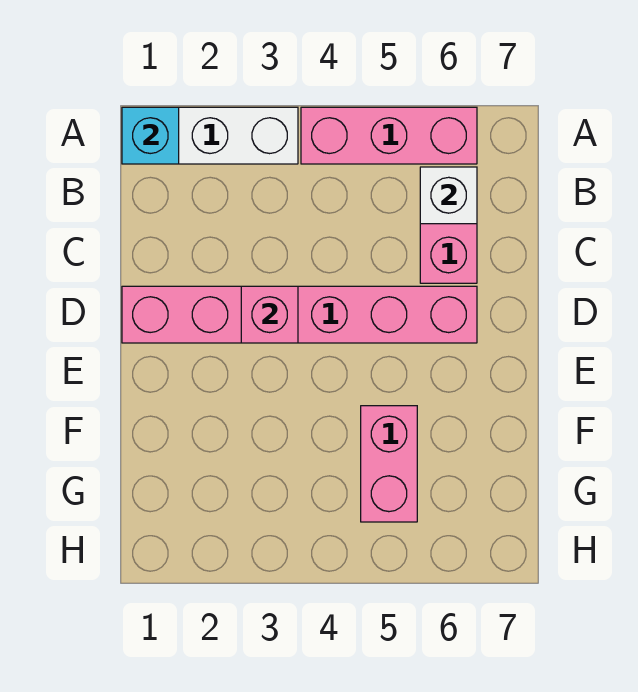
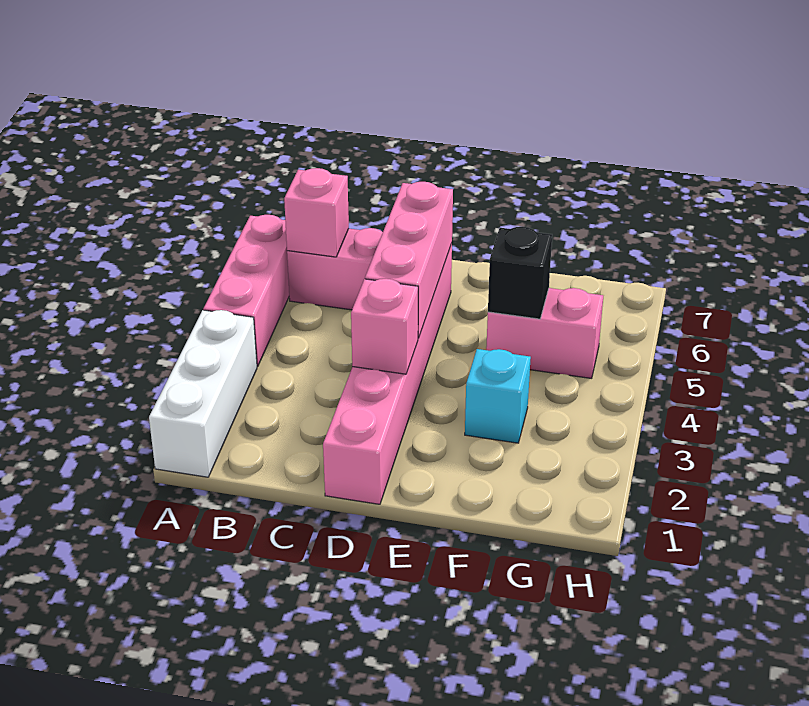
cyan 1x1 brick [122,107,179,164] -> cyan 1x1 brick moved to [465,349,531,443]
white 1x1 brick [420,167,477,224] -> pink 1x1 brick [284,168,349,257]
none -> pink 1x3 brick [365,182,453,338]
none -> black 1x1 brick [488,227,552,319]

